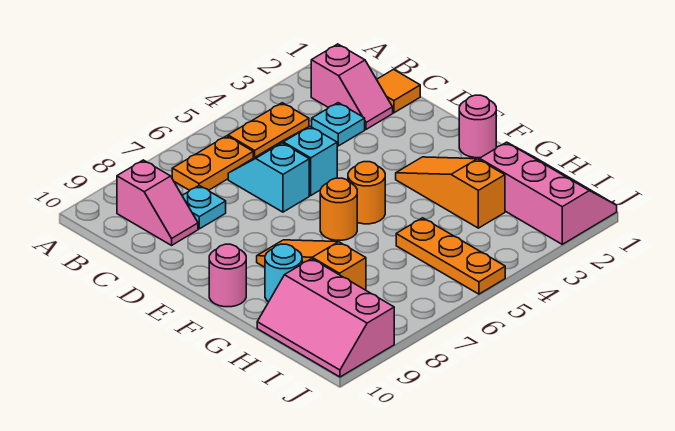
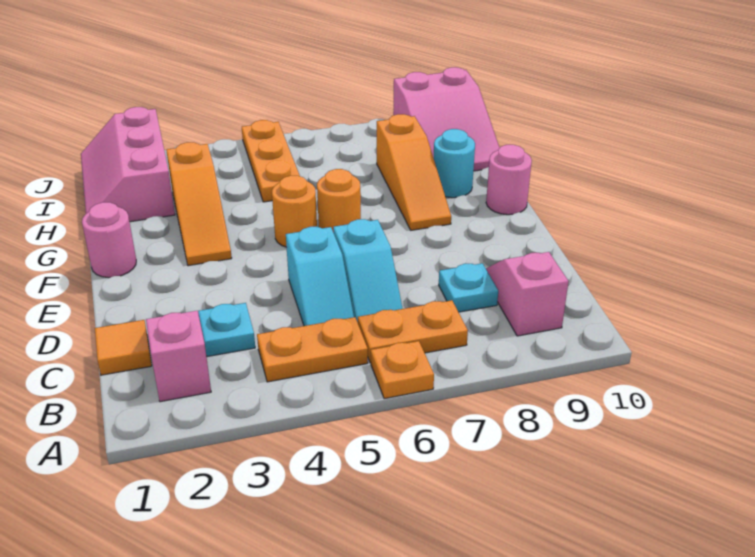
none -> orange 1x1 plate [371,341,434,399]
pink 2x3 slope [257,259,394,377] -> pink 2x3 slope turned to [393,67,499,171]

